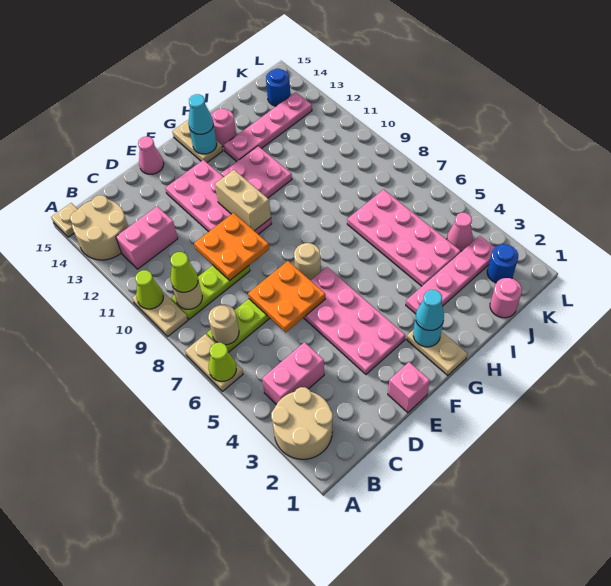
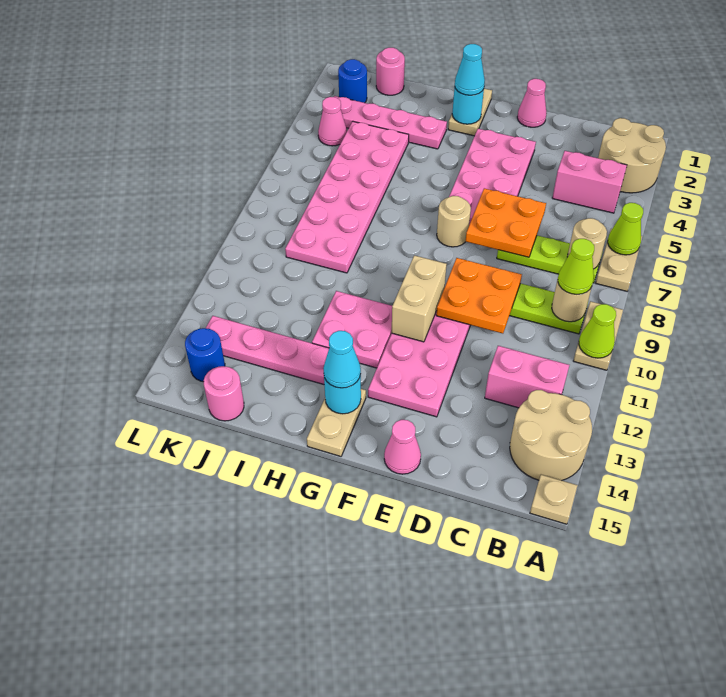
pink 1x1 brick [388,362,430,413] -> pink 1x1 cone [517,79,547,127]
pink 1x1 round brick [211,109,236,147] -> pink 1x1 round brick moved to [204,366,244,421]
pink 2x4 plate [347,190,461,286] -> pink 2x6 plate [285,121,409,273]

